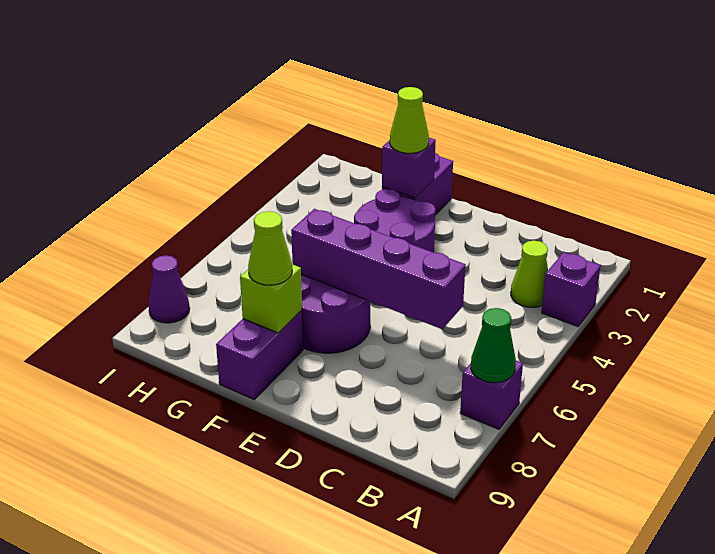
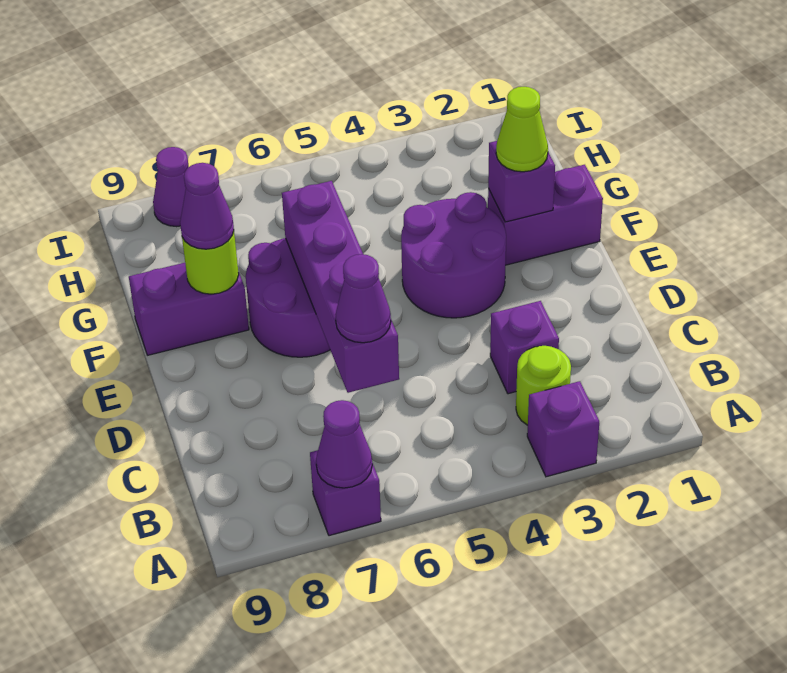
green 1x1 cone [471,308,516,383] -> purple 1x1 cone [316,400,372,488]
lime 1x1 cone [511,241,548,307] -> lime 1x1 round brick [516,346,571,425]
none -> purple 1x1 brick [490,301,559,394]
none -> purple 1x1 cone [335,254,391,343]
lime 1x1 brick [240,264,302,333] -> lime 1x1 round brick [182,231,239,294]
lime 1x1 cone [248,211,292,285] -> purple 1x1 cone [180,163,234,249]

